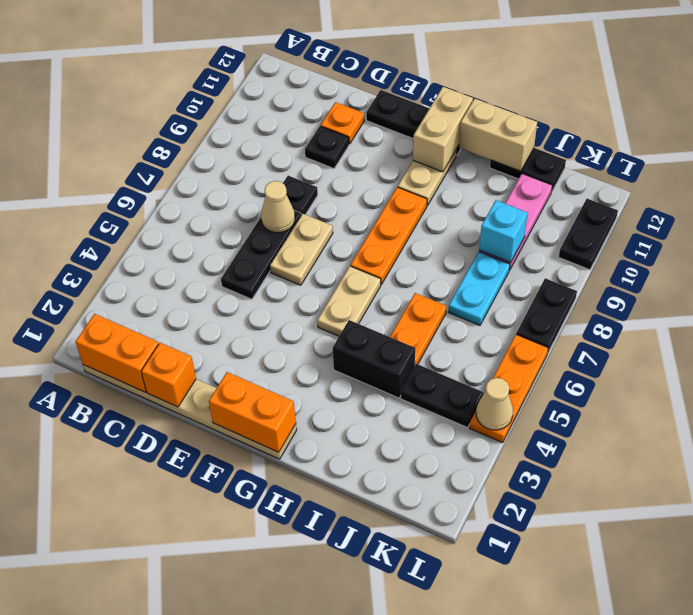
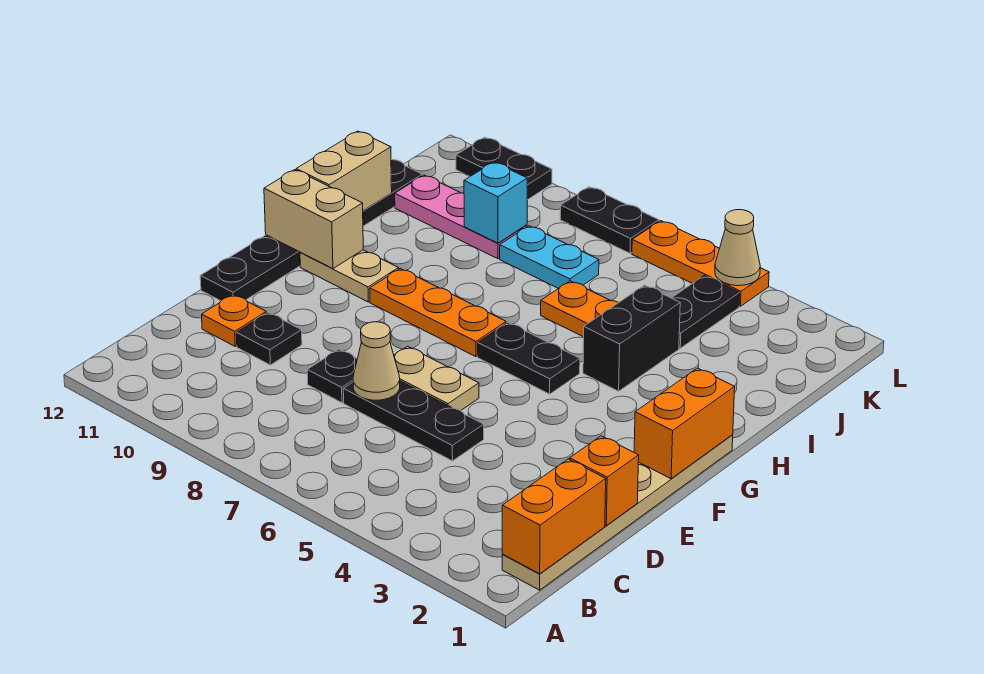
tan 1x2 plate [317,266,381,336] -> black 1x2 plate [478,323,580,394]

